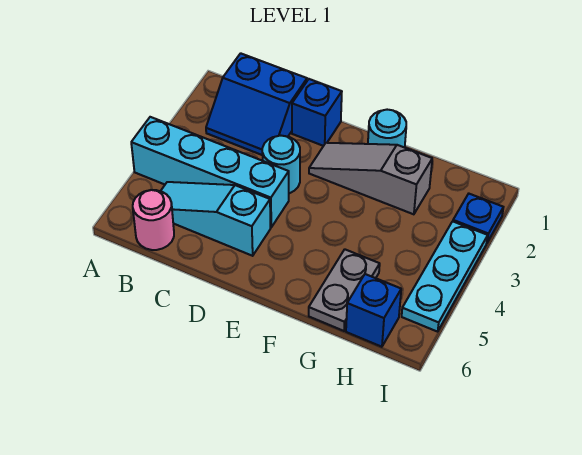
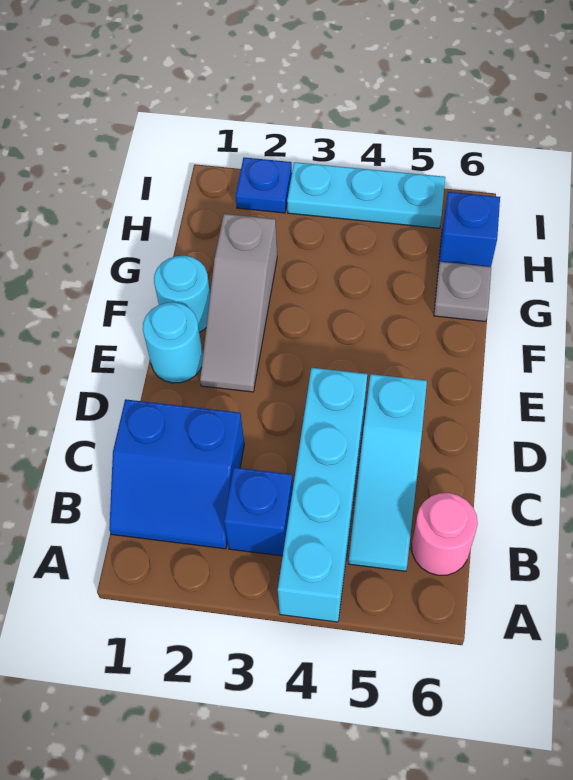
blue 2x2 slope [206,53,307,155] -> blue 2x2 slope turned to [109,399,244,549]
blue 1x1 brick [292,79,342,146] -> blue 1x1 brick moved to [224,467,293,556]
cyan 1x1 round brick [262,136,300,193] -> cyan 1x1 round brick moved to [143,302,203,383]
grey 1x2 plate [309,249,380,331] -> grey 1x1 plate [434,262,491,321]

